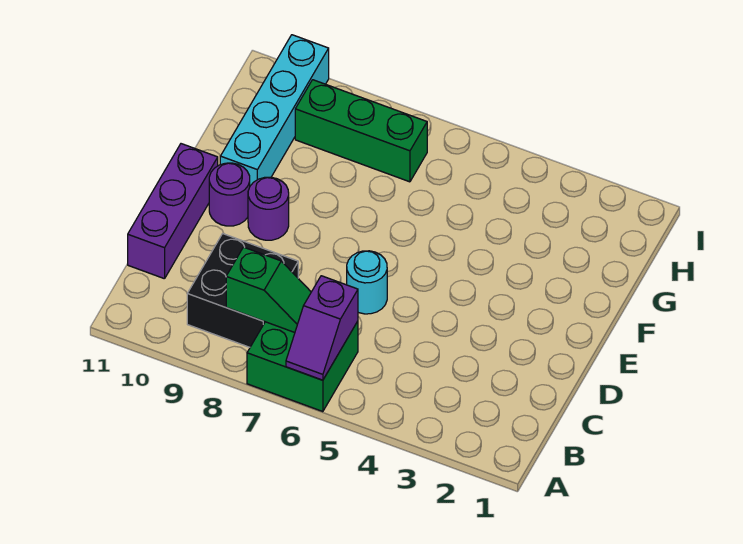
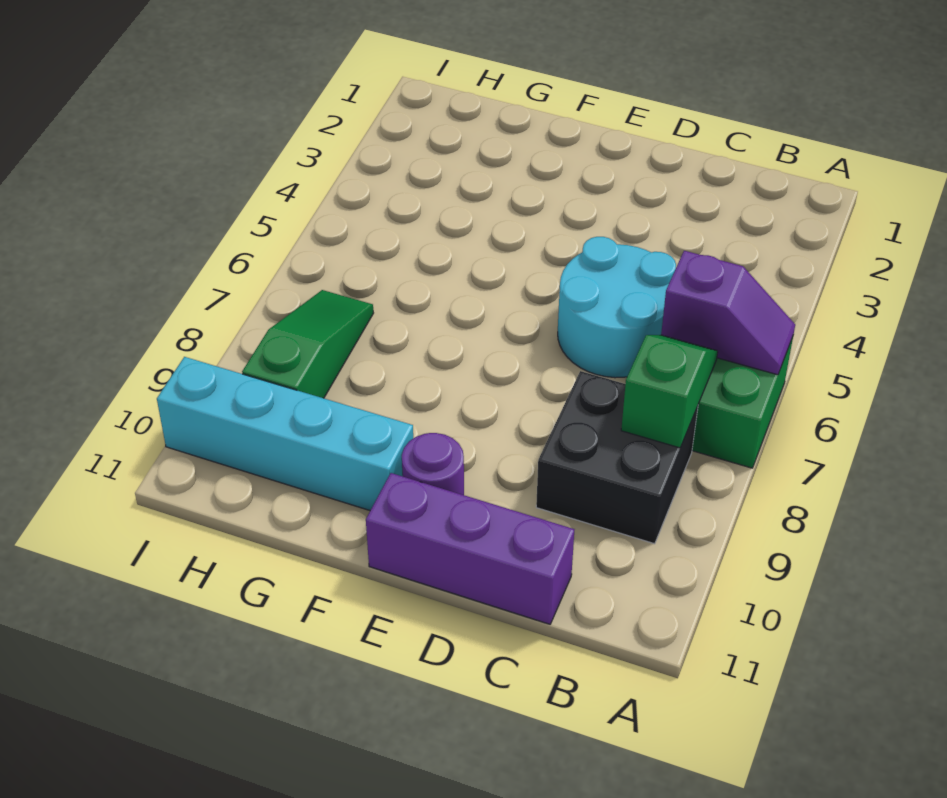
cyan 1x1 round brick [347,251,387,314] -> cyan 2x2 round brick [558,237,676,378]
purple 1x1 round brick [248,177,289,240] -> none
green 1x3 brick [295,80,427,182] -> green 1x3 slope [242,290,373,398]

